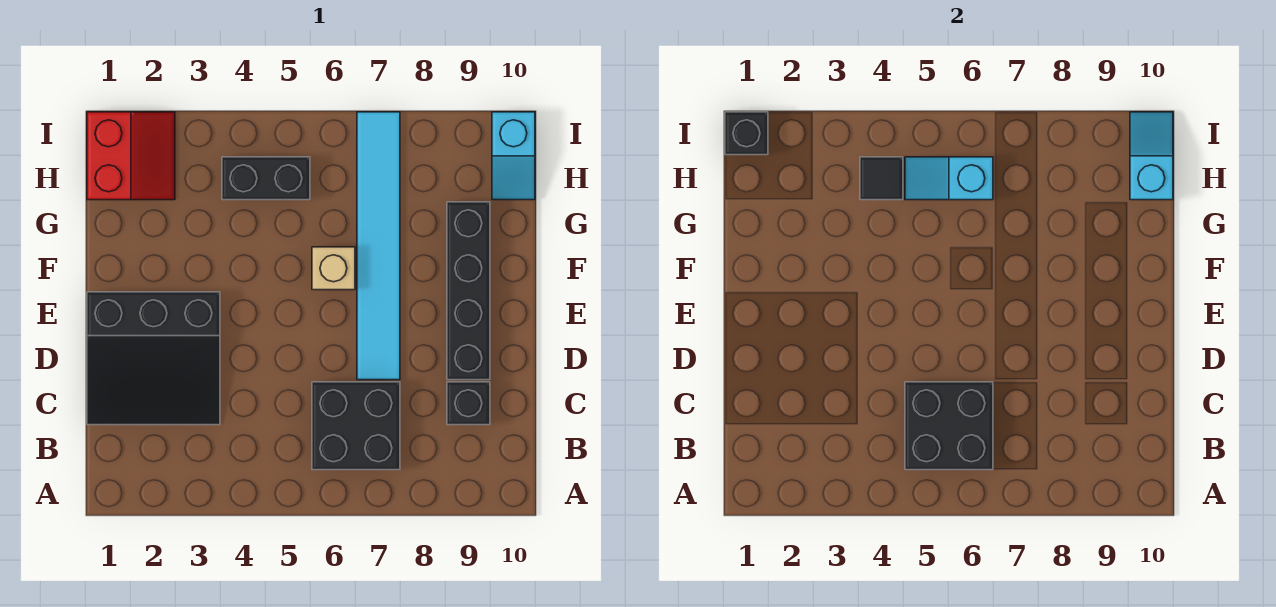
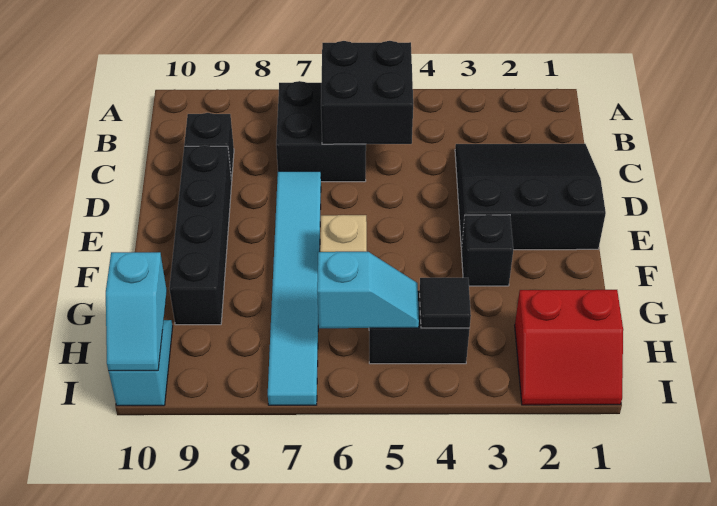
red 2x2 slope [87,112,175,200] -> red 2x2 slope turned to [515,290,623,405]
black 1x1 brick [725,112,768,155] -> black 1x1 brick moved to [461,215,513,286]

